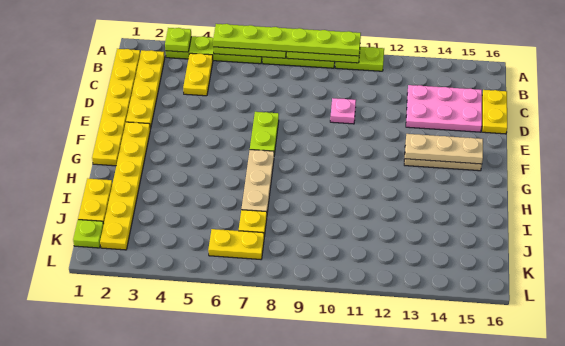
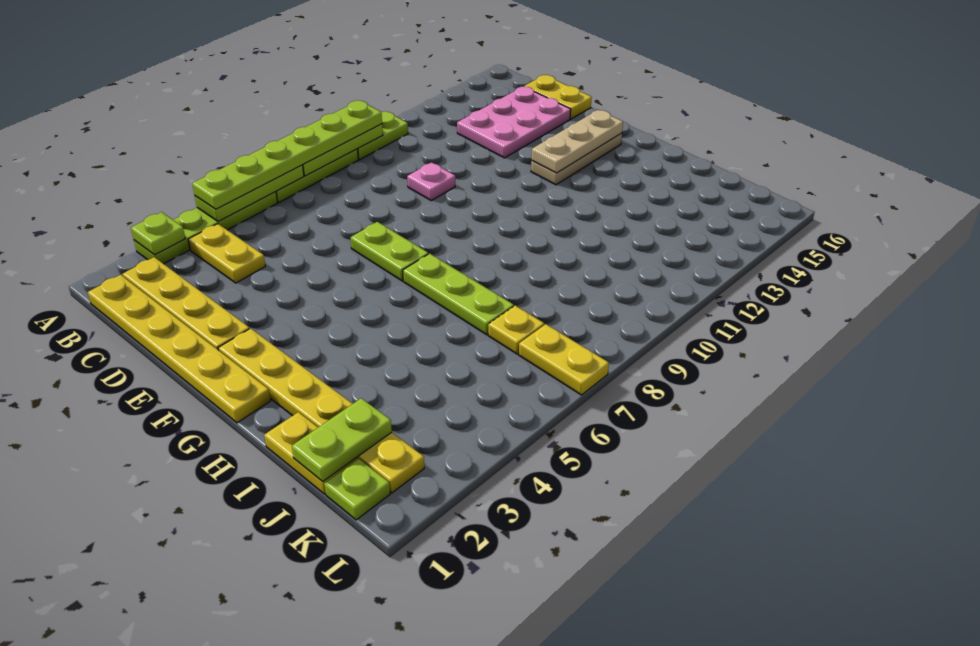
tan 1x3 plate [241,150,274,212] -> lime 1x3 plate [403,254,514,335]
none -> lime 1x2 plate [292,398,392,481]
yellow 1x2 plate [208,229,264,259] -> yellow 1x2 plate turned to [519,324,609,395]

